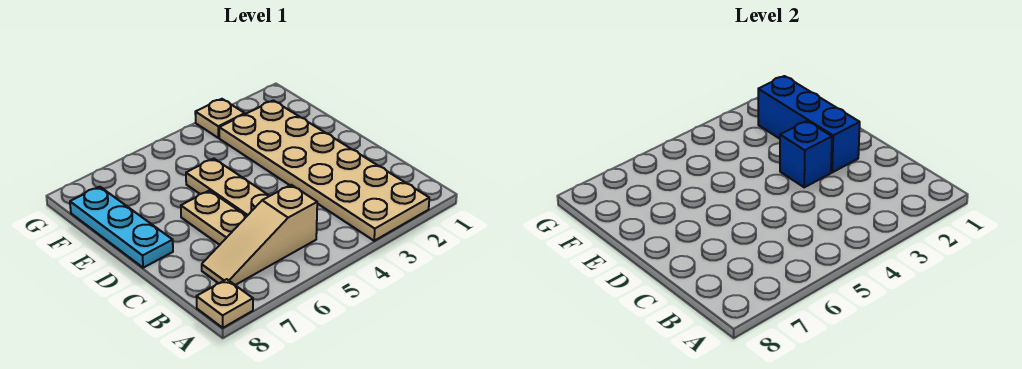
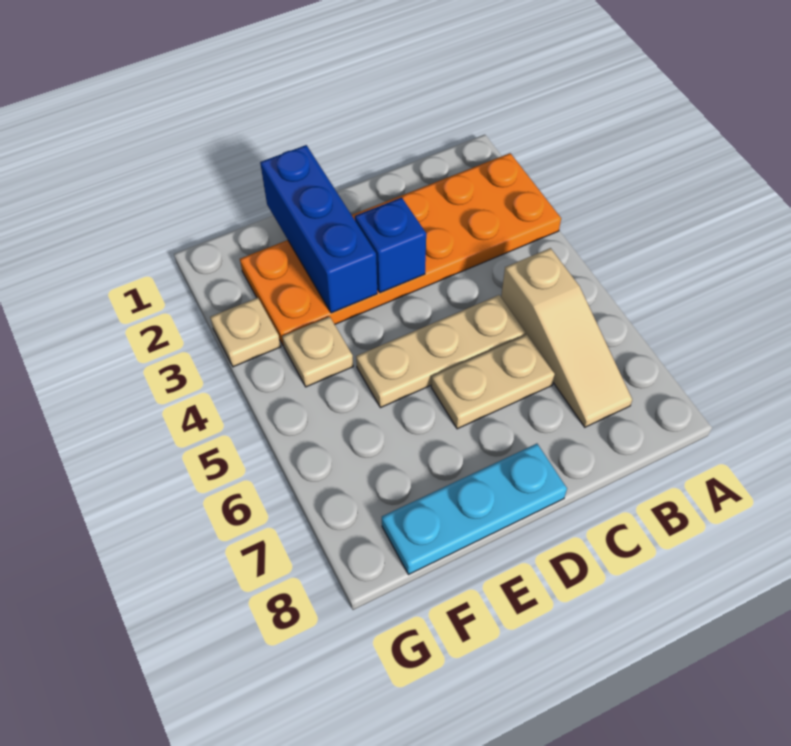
tan 2x6 plate [219,100,429,241] -> orange 2x6 plate [240,153,561,346]
tan 1x1 plate [196,279,253,328] -> tan 1x1 plate moved to [282,316,353,387]
blue 1x3 brick [758,76,860,172] -> blue 1x3 brick turned to [260,145,377,313]

